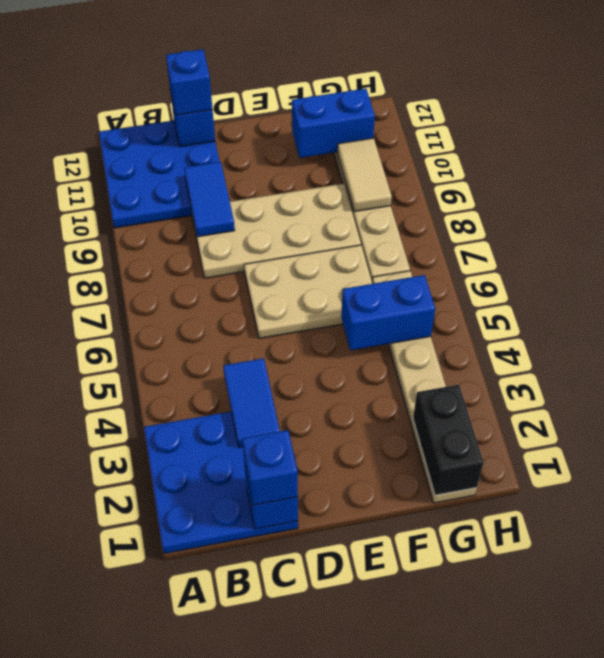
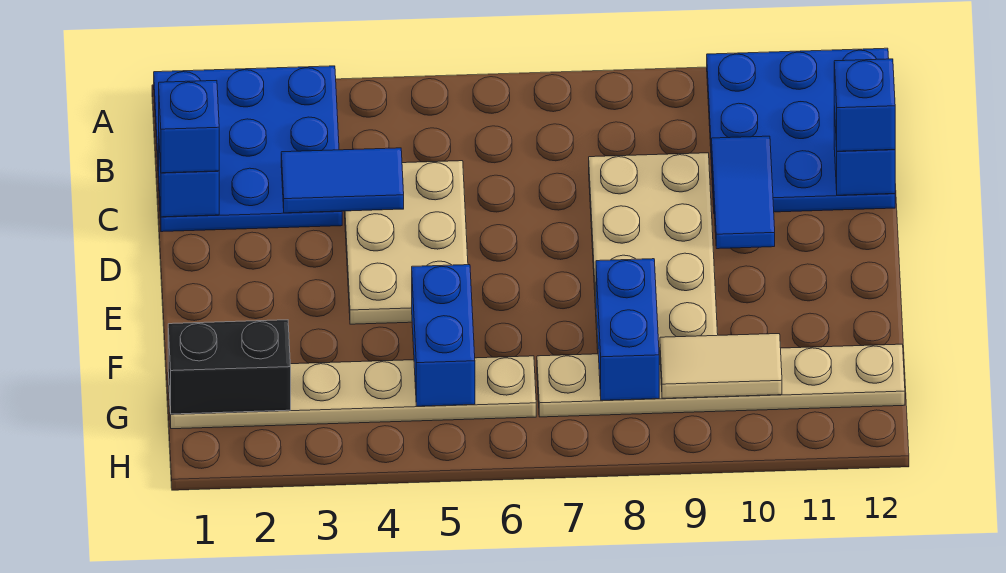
blue 1x2 tile [184,162,235,237] -> blue 1x2 tile turned to [712,136,775,249]
tan 2x3 plate [244,245,372,339] -> tan 2x3 plate moved to [344,161,468,324]
blue 1x2 brick [292,89,375,158] -> blue 1x2 brick moved to [596,259,659,400]

